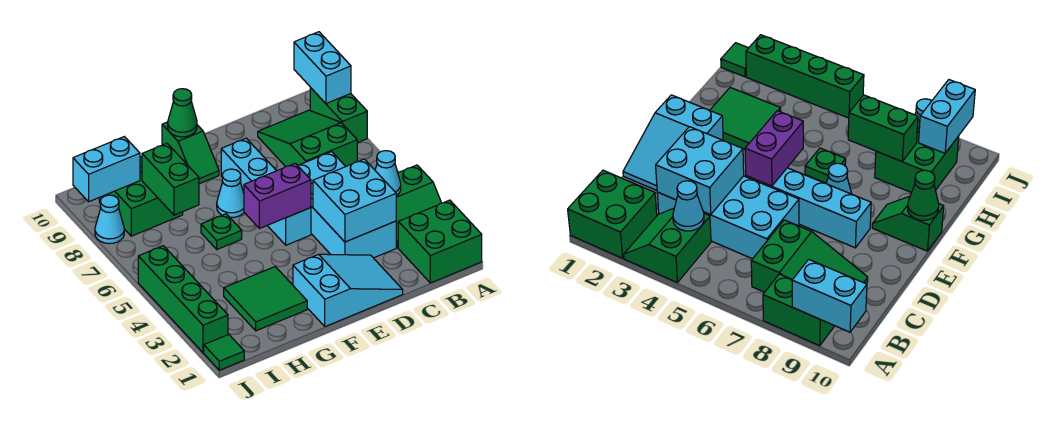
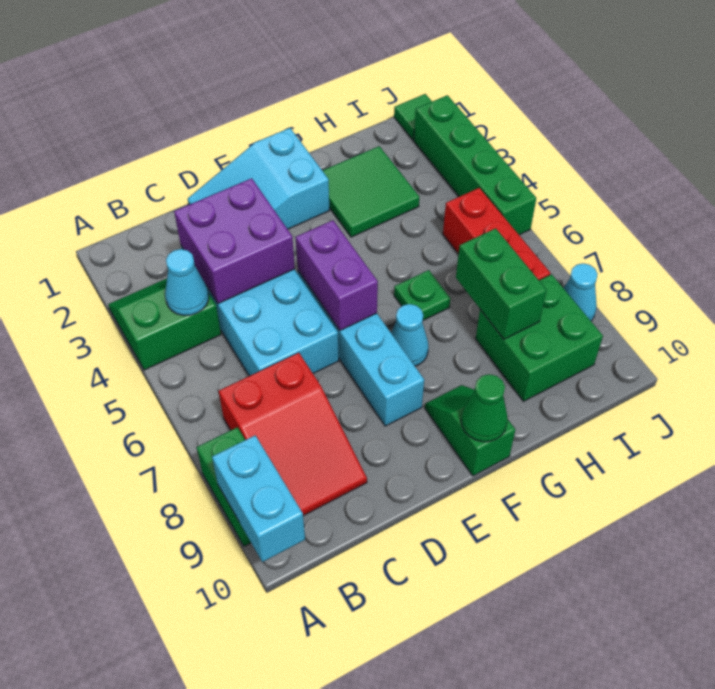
green 2x2 brick [398,200,482,283] -> none
green 2x3 slope [258,110,357,167] -> red 2x3 slope [219,353,367,516]
cyan 2x2 brick [313,159,396,242] -> purple 2x2 brick [174,178,295,304]
purple 1x2 brick [244,163,311,229] -> purple 1x2 brick turned to [295,220,378,330]
none -> red 1x3 brick [443,188,550,280]
cyan 1x2 brick [73,137,140,202] -> none

